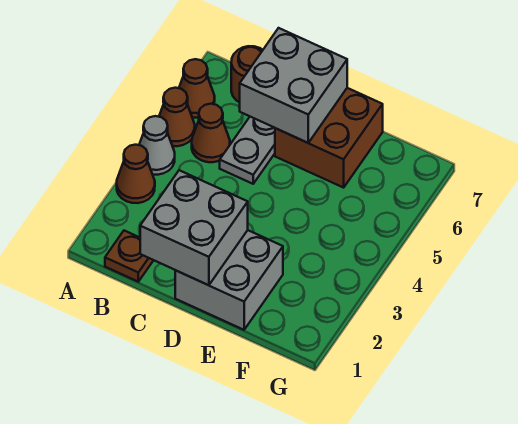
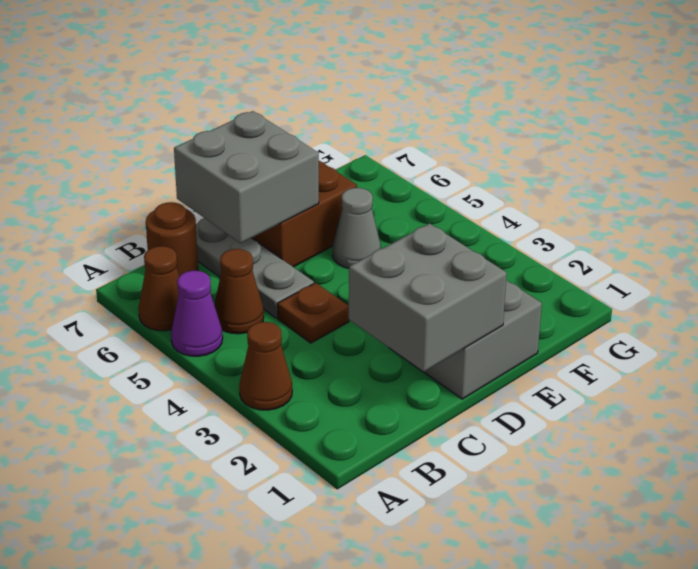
grey 1x1 cone [139,116,175,175] -> grey 1x1 cone moved to [333,188,381,268]
brown 1x1 cone [159,88,195,146] -> purple 1x1 cone [171,271,223,356]
brown 1x1 plate [105,231,153,282] -> brown 1x1 plate moved to [277,283,349,343]

